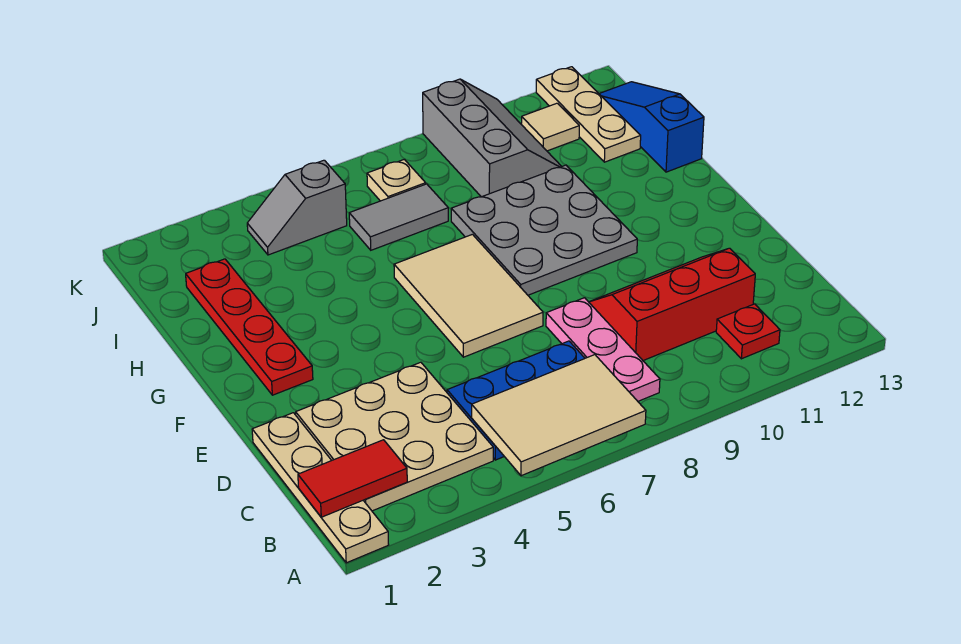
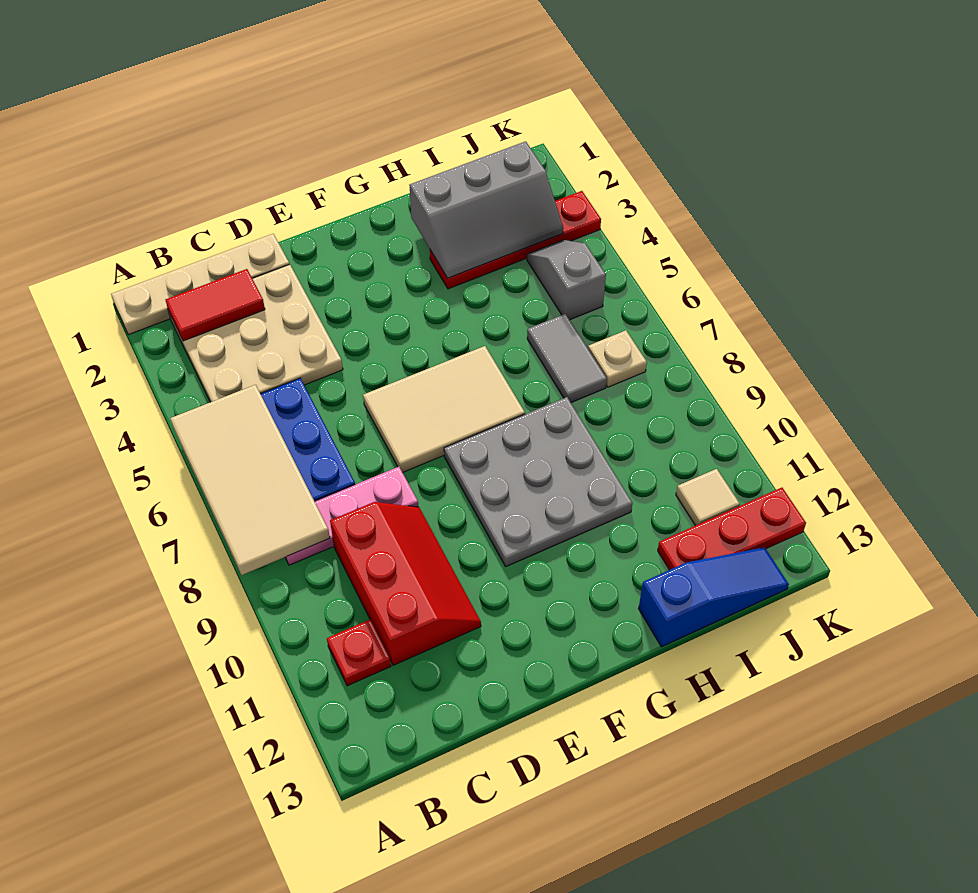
tan 2x3 tile [472,355,646,476] -> tan 2x4 tile [170,385,330,575]
red 1x2 tile [298,440,407,517] -> red 1x2 tile turned to [166,269,265,341]
red 1x4 plate [186,259,313,395] -> red 1x4 plate moved to [430,191,601,289]
grey 2x3 slope [423,79,562,197] -> grey 2x3 slope moved to [409,141,563,278]
tan 1x3 plate [536,67,641,162] -> red 1x3 plate [658,488,806,570]

